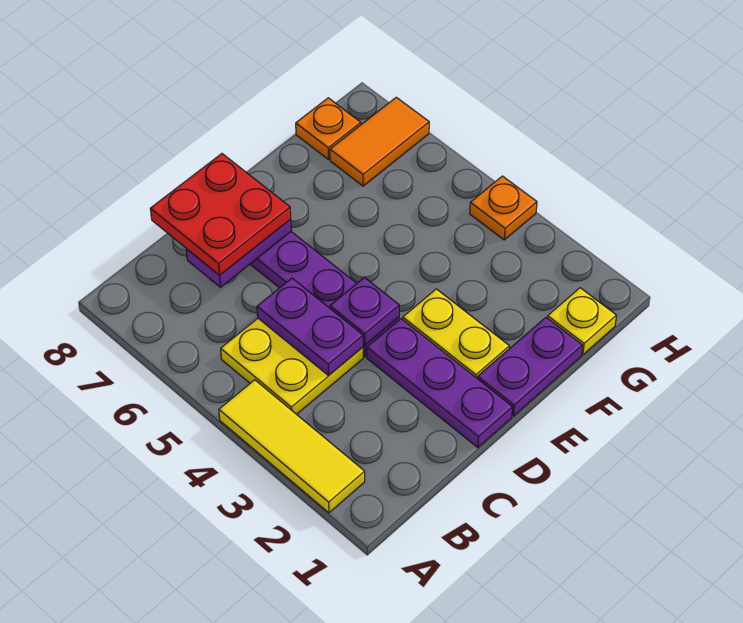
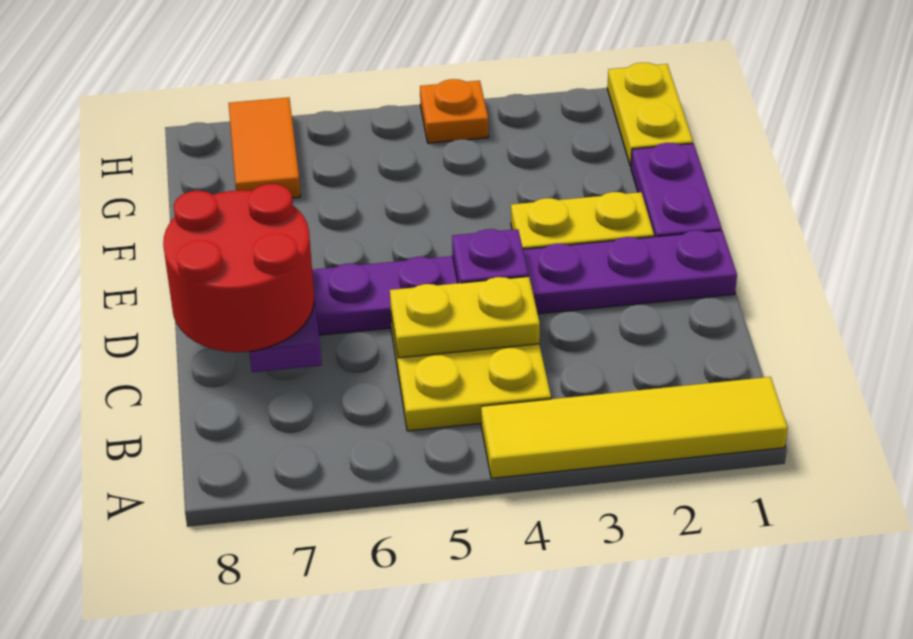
yellow 1x3 tile [219,380,365,513] -> yellow 1x4 tile [481,377,788,478]
purple 1x2 plate [257,278,363,375] -> yellow 1x2 plate [390,276,540,358]
red 2x2 plate [150,154,291,275] -> red 2x2 round brick [163,184,314,352]
yellow 1x1 plate [547,288,617,355] -> yellow 1x2 plate [607,63,693,167]
orange 1x1 plate [296,98,361,160] -> none

